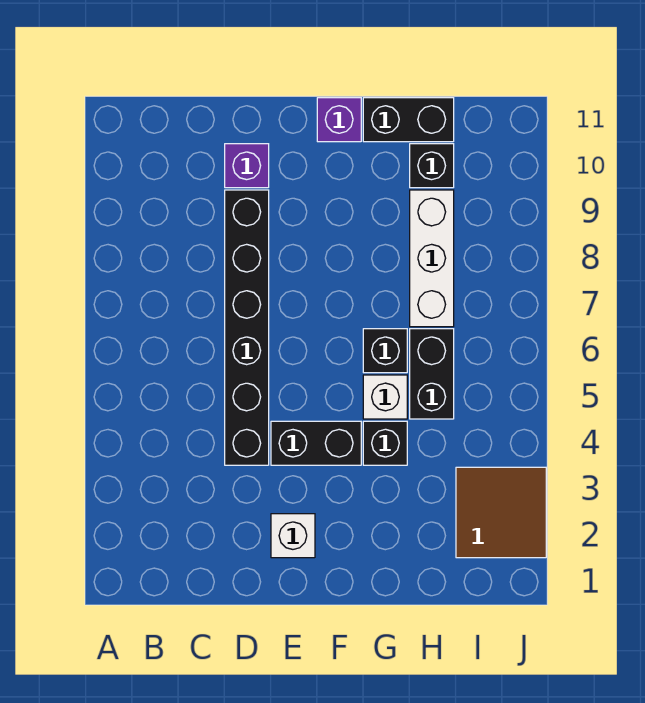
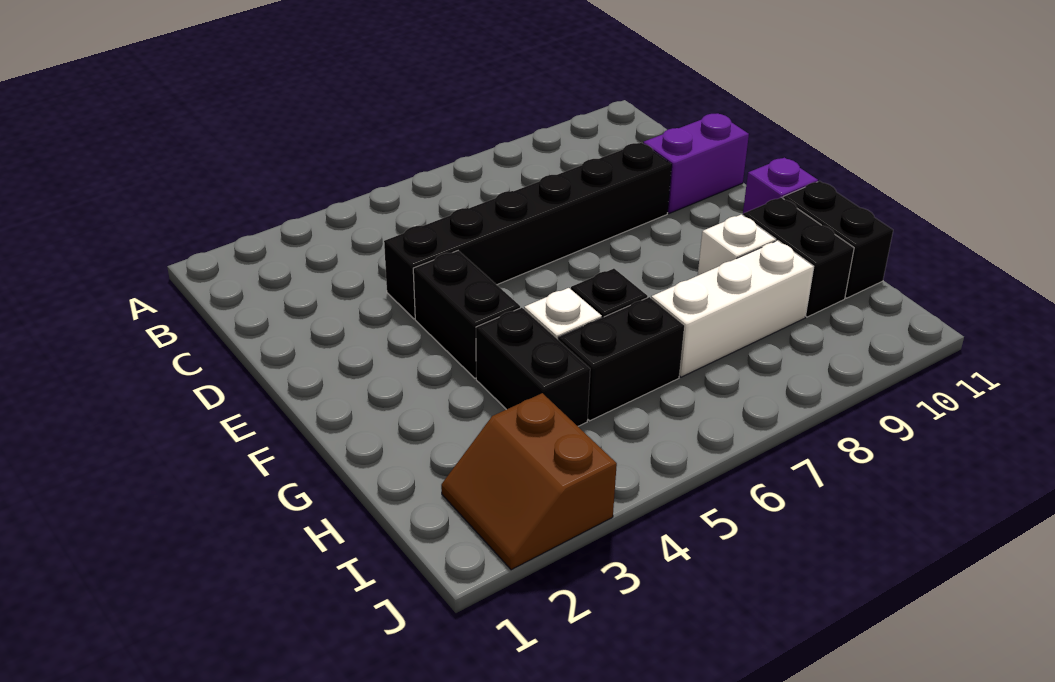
purple 1x1 brick [225,144,269,188] -> purple 1x2 brick [643,114,749,213]
white 1x1 brick [271,514,315,558] -> white 1x1 brick moved to [698,214,776,275]
black 1x1 brick [363,421,407,465] -> black 1x2 brick [476,308,590,426]
black 1x1 brick [410,144,454,188] -> black 1x2 brick [743,198,854,317]
brown 2x2 tile [456,467,546,558] -> brown 2x2 slope [441,393,617,570]

